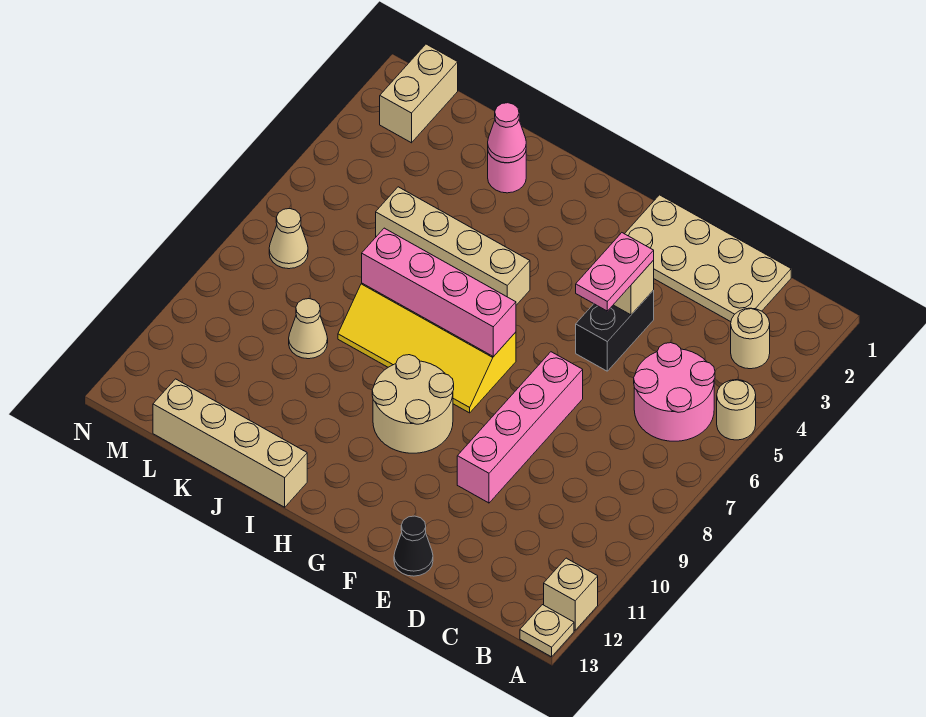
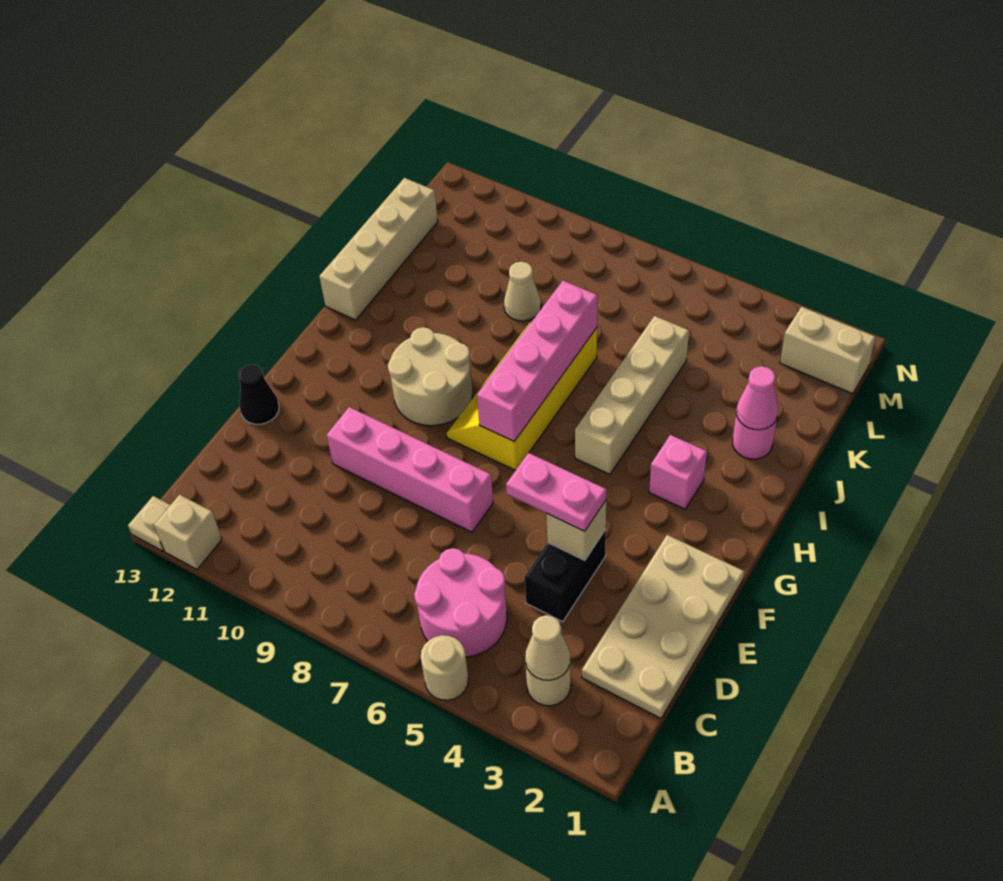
black 1x2 brick [576,291,654,371] -> black 1x2 brick turned to [525,530,606,622]
none -> pink 1x1 brick [649,435,707,509]
tan 1x1 cone [269,209,308,269] -> tan 1x1 cone moved to [525,615,570,680]

